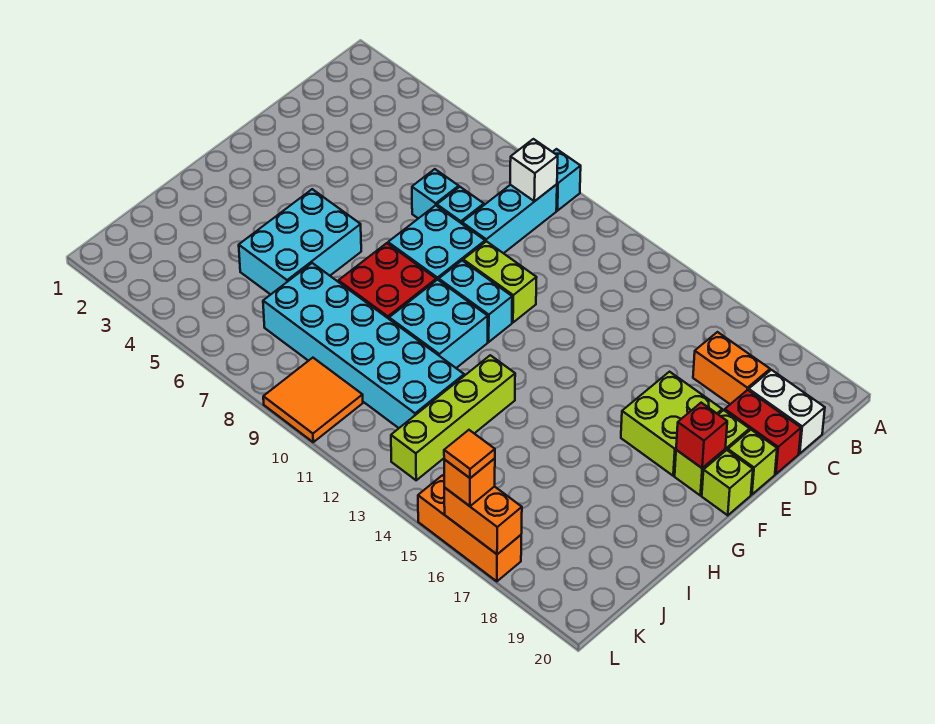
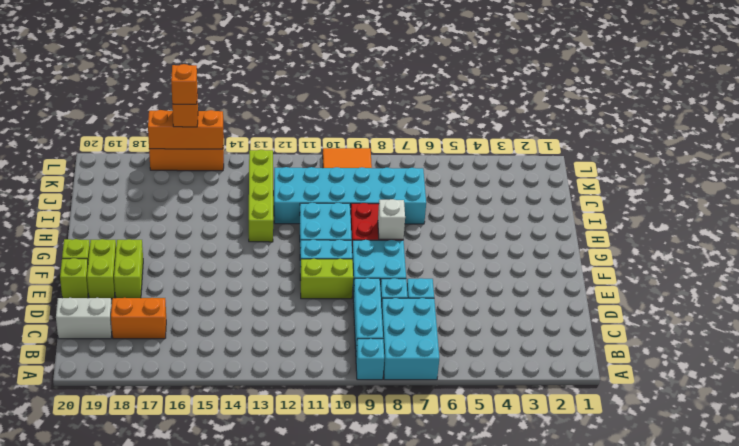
white 1x1 brick [510,139,558,201] -> white 1x1 brick moved to [378,199,405,239]
red 1x2 brick [725,390,801,474] -> none
lime 2x2 brick [621,372,722,476] -> lime 1x2 brick [114,239,143,298]
red 1x1 brick [676,403,727,468] -> none
cyan 2x3 brick [239,189,361,295] -> cyan 2x3 brick moved to [381,298,439,380]
orange 1x2 brick [444,486,522,554] -> orange 1x3 brick [148,110,223,149]
orange 1x1 tile [444,430,495,478] -> orange 1x1 brick [171,64,197,104]

